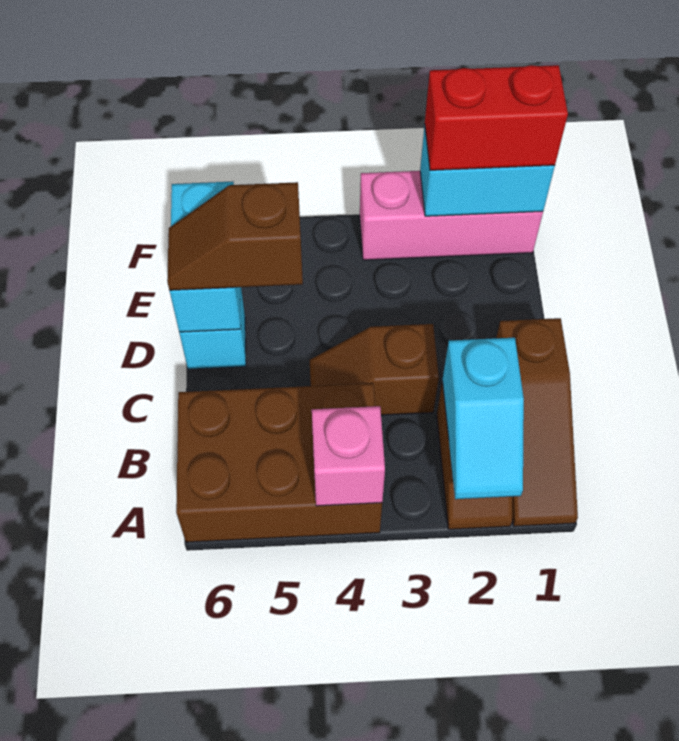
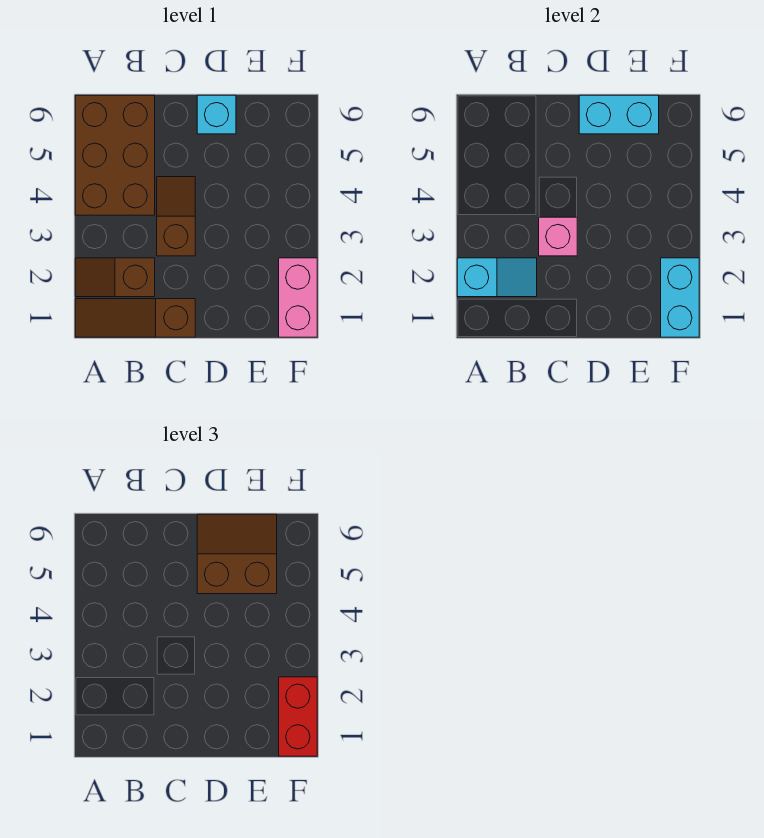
cyan 1x2 slope [442,338,524,499] -> cyan 1x2 slope turned to [457,258,537,297]
pink 1x1 brick [312,406,385,506] -> pink 1x1 brick moved to [539,217,577,256]
brown 1x2 slope [167,182,303,290] -> brown 2x2 slope [197,514,277,594]
pink 1x3 brick [360,171,543,260] -> pink 1x2 brick [279,258,317,337]

